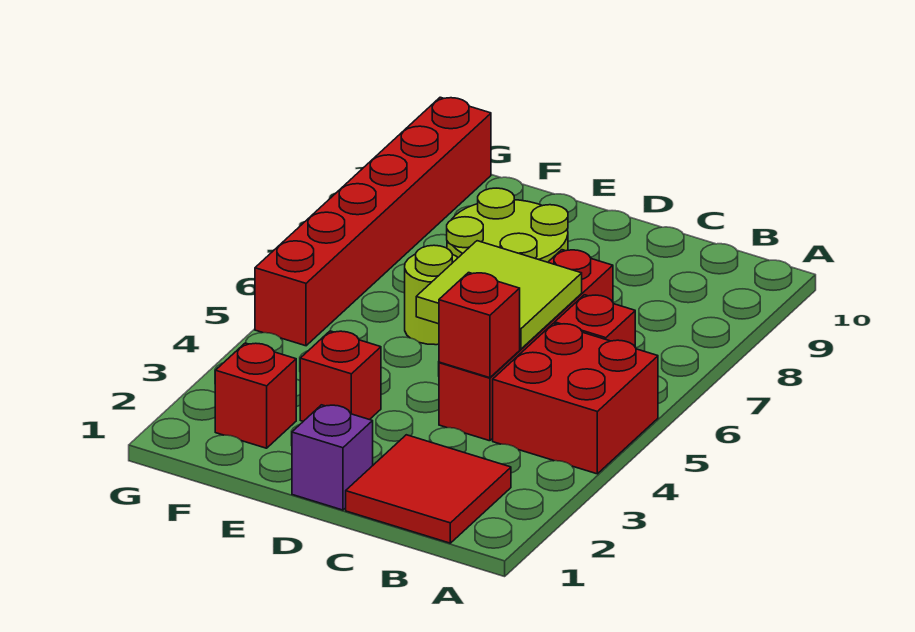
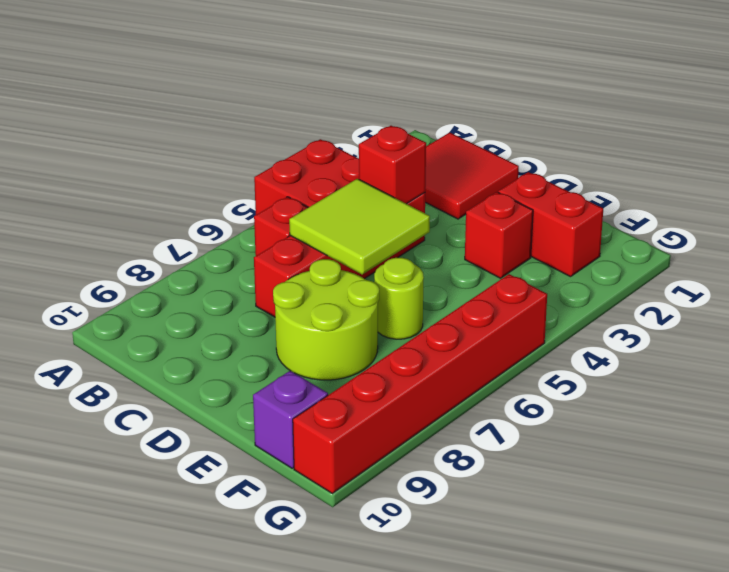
purple 1x1 brick [292,405,373,510] -> purple 1x1 brick moved to [253,371,328,468]
red 1x1 brick [215,343,296,448] -> red 1x2 brick [498,172,603,277]

